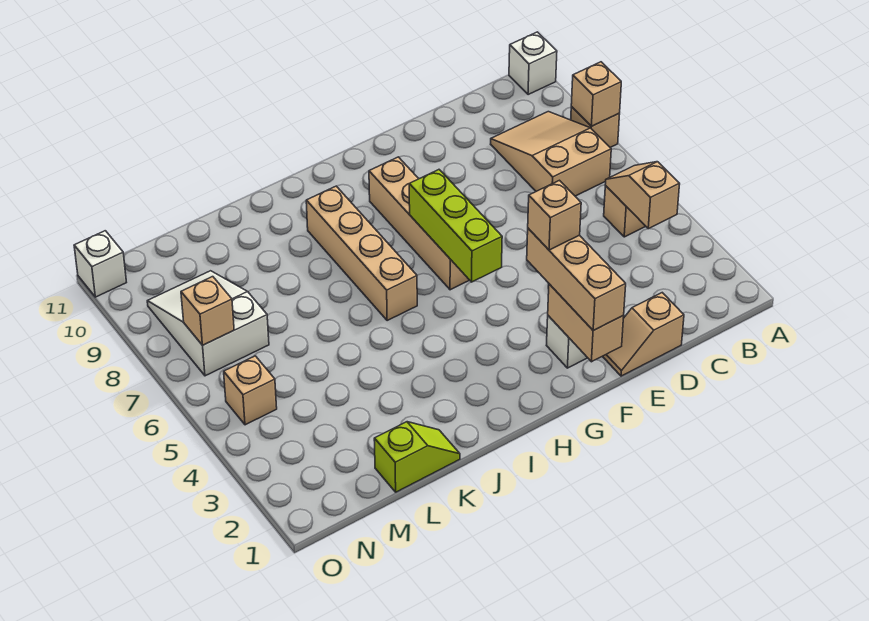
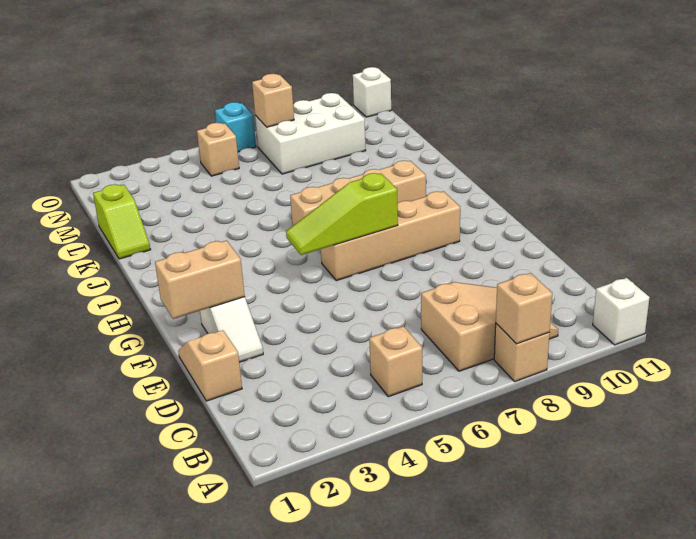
tan 1x2 slope [605,162,680,229] -> none
tan 1x3 brick [527,228,626,330] -> none
tan 1x1 brick [528,180,581,250] -> none
lime 1x3 brick [409,170,502,282] -> lime 1x3 slope [286,173,398,255]
white 2x3 slope [147,271,269,376] -> white 2x3 brick [255,93,366,174]
none -> cyan 1x1 brick [215,102,256,152]

